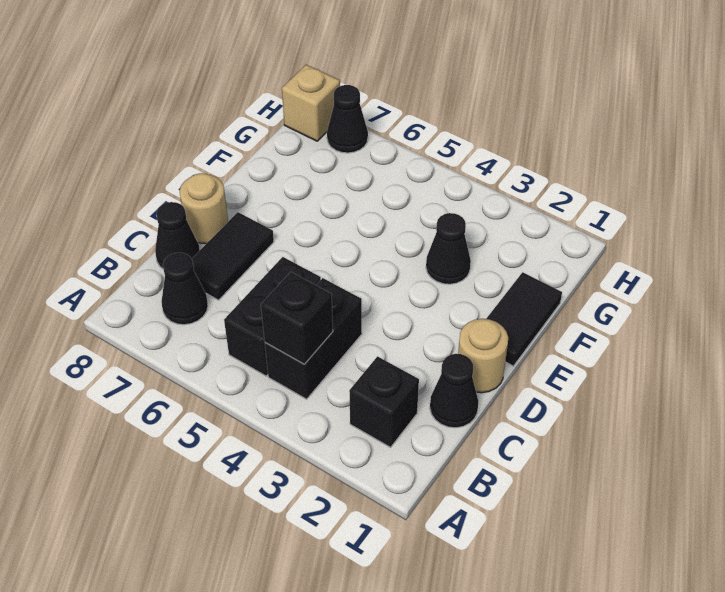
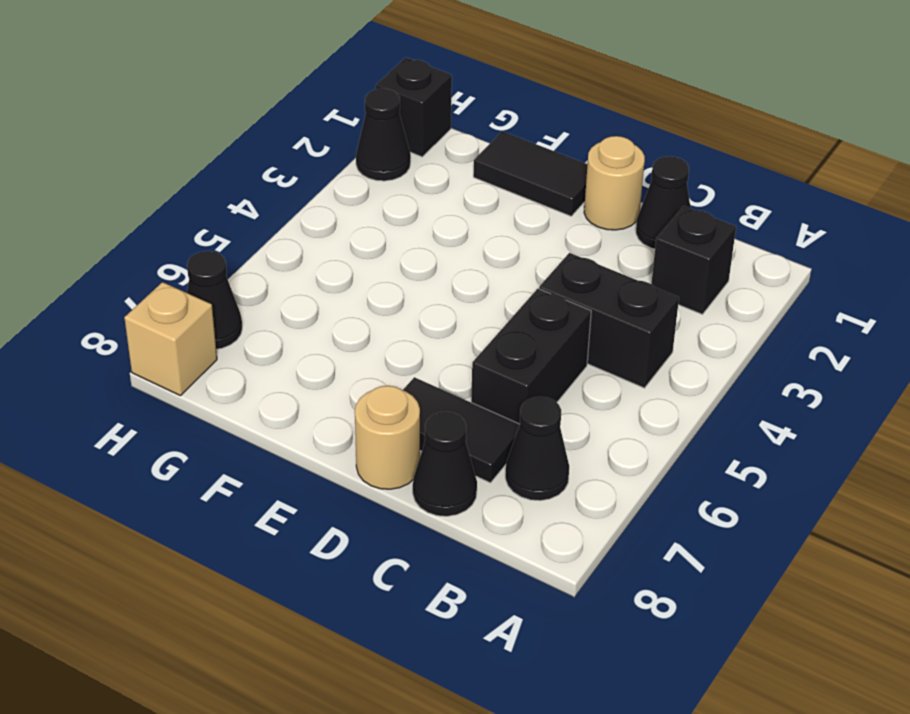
black 1x1 brick [261,272,333,364] -> black 1x1 brick moved to [376,58,452,157]
black 1x2 brick [224,257,321,376] -> black 1x2 brick turned to [471,289,591,424]
black 1x1 cone [426,213,471,284] -> black 1x1 cone moved to [356,89,411,181]

